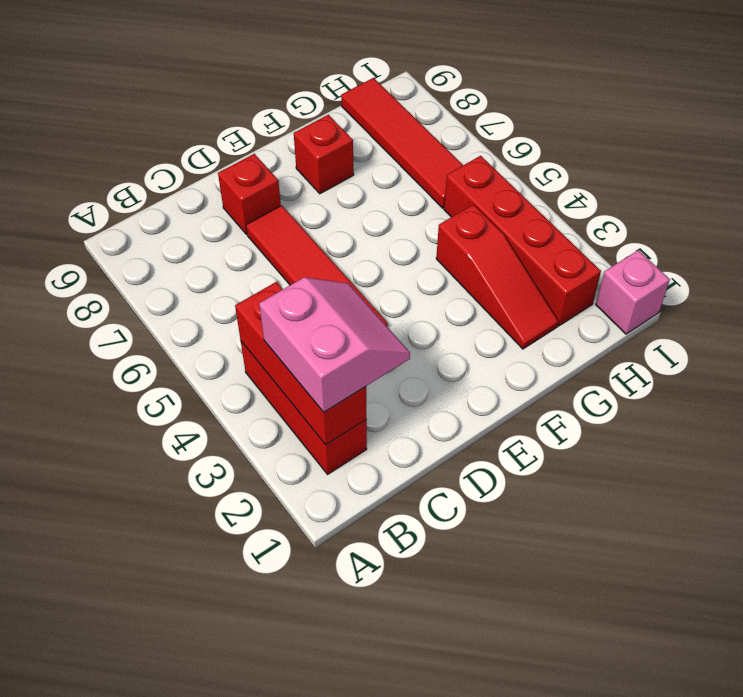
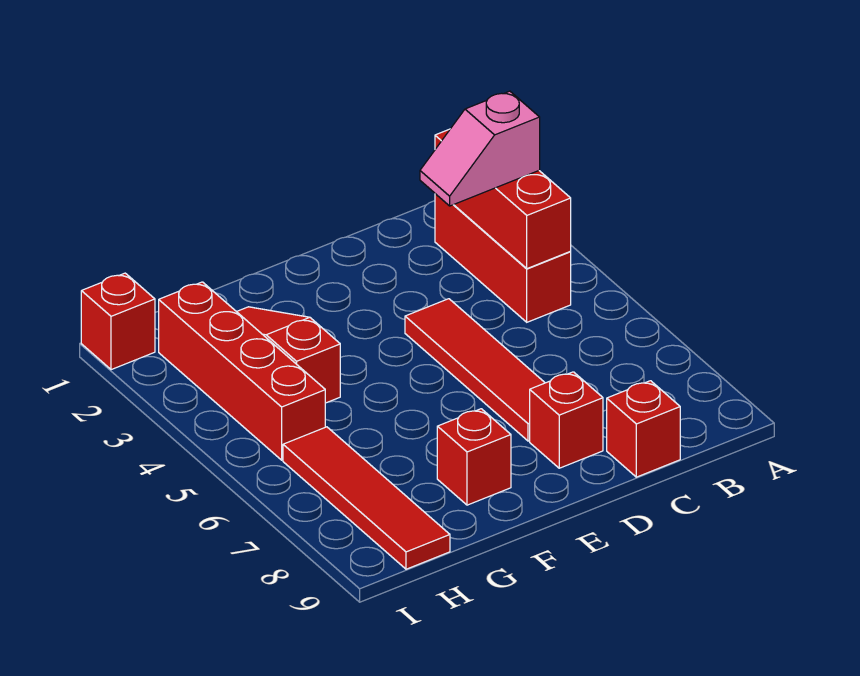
pink 2x2 slope [259,277,410,412] -> pink 1x2 slope [420,91,540,206]
none -> red 1x1 brick [607,381,680,477]
pink 1x1 brick [596,250,670,334] -> red 1x1 brick [81,273,155,370]

